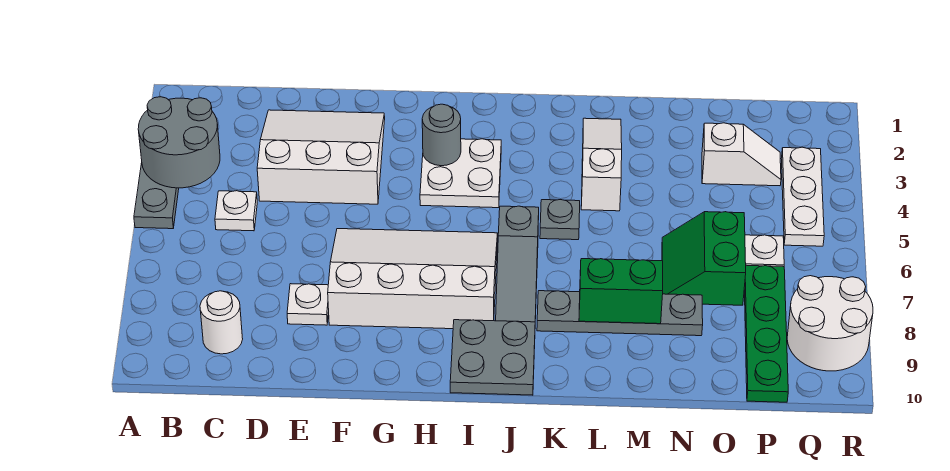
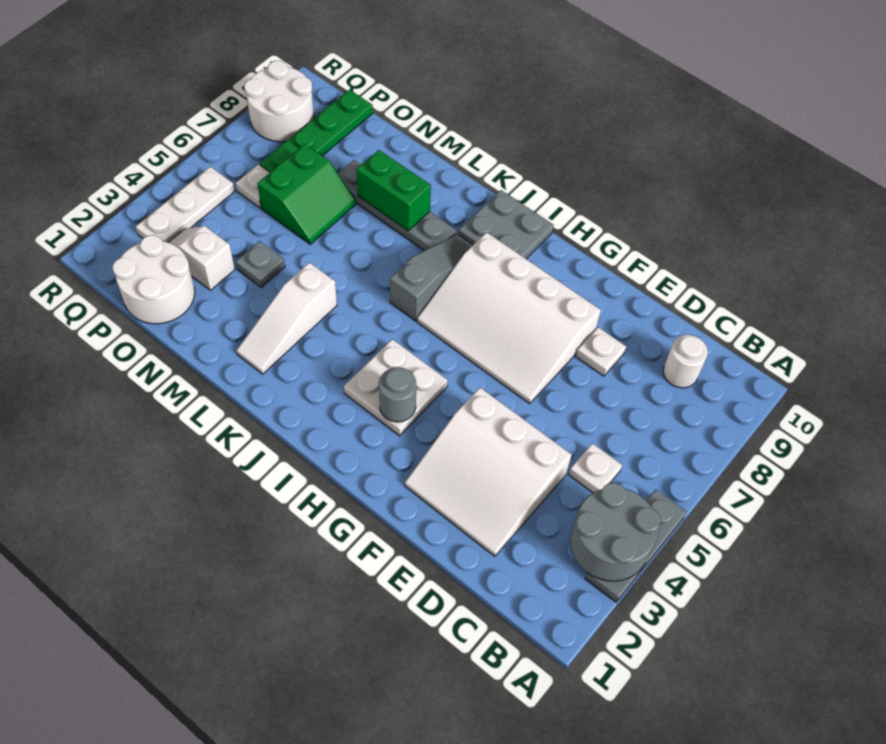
grey 1x1 plate [540,200,580,240] -> grey 1x1 plate moved to [236,241,285,287]
none -> white 2x2 round brick [113,235,195,324]

